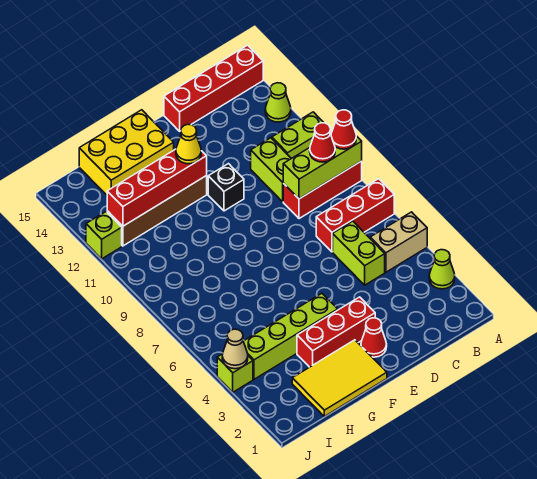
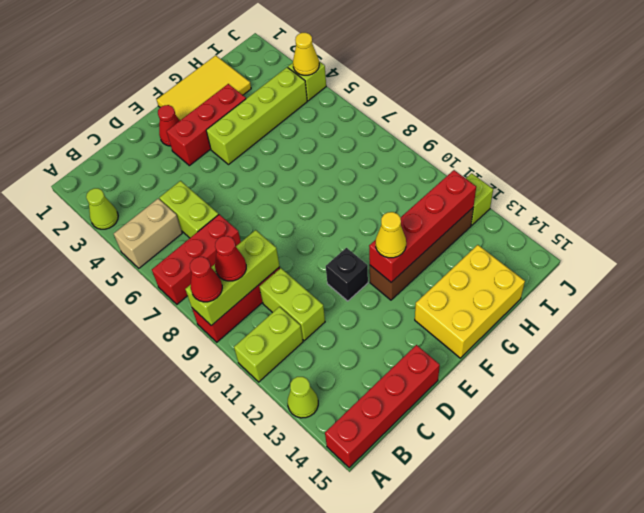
tan 1x1 cone [222,329,248,369] -> yellow 1x1 cone [293,33,319,75]

